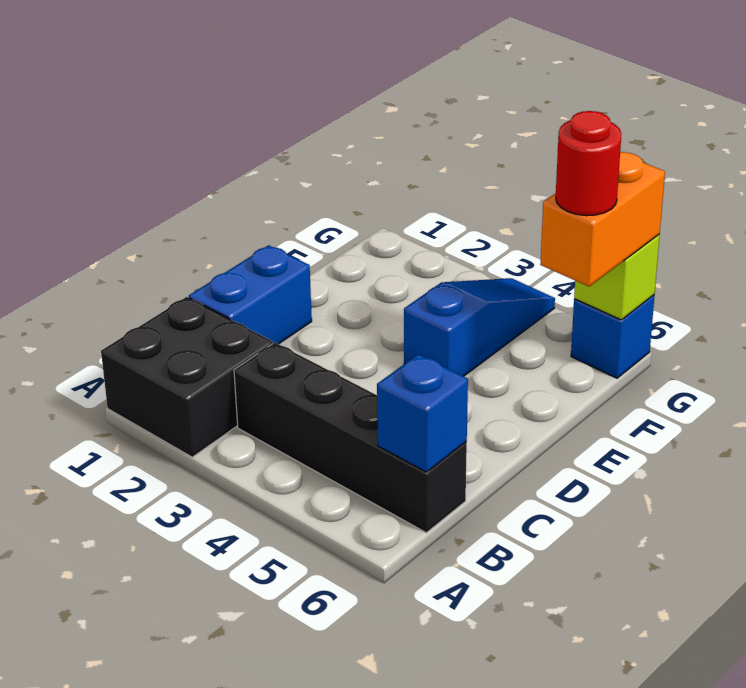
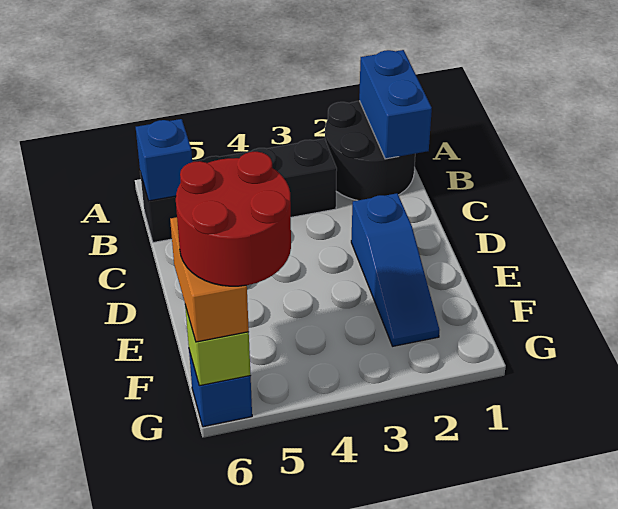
black 2x2 brick [101,297,273,457] -> black 2x2 round brick [325,101,415,200]
blue 1x2 brick [189,245,312,344] -> blue 1x2 brick moved to [359,50,432,159]
blue 1x3 slope [404,278,555,376] -> blue 1x3 slope moved to [351,193,439,346]
red 1x1 round brick [556,111,621,216] -> red 2x2 round brick [176,152,291,286]

